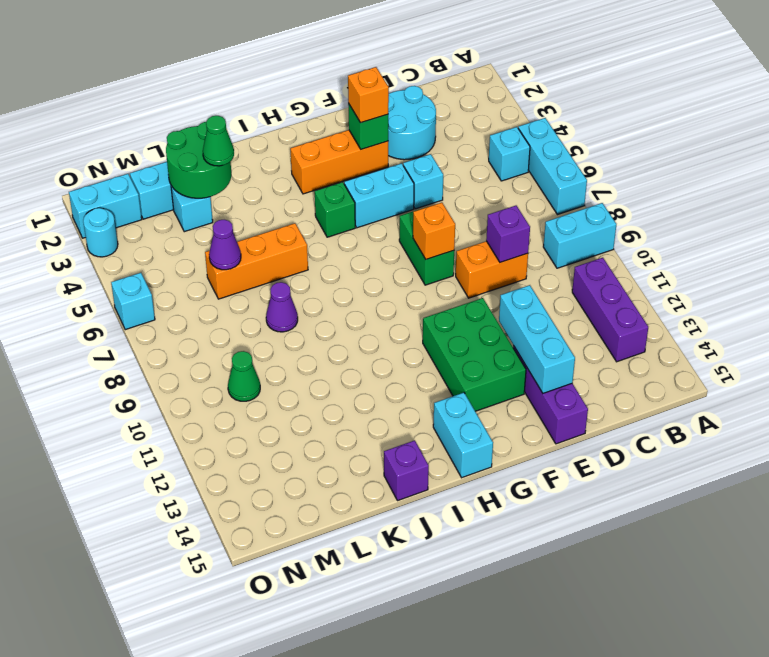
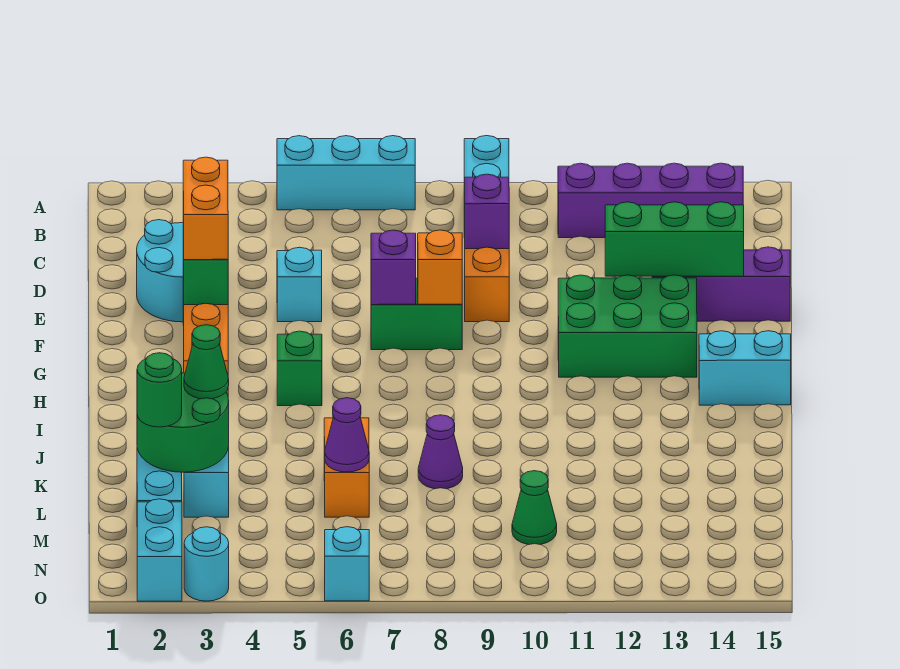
cyan 1x1 brick [489,127,530,181] -> none
purple 1x3 brick [572,258,648,362] -> purple 1x4 brick [558,163,743,238]
cyan 1x3 brick [499,285,575,393] -> green 1x3 brick [605,202,744,276]
orange 1x1 brick [348,67,389,123] -> orange 1x2 brick [183,157,228,260]
cyan 1x2 brick [344,163,414,228] -> none
orange 1x3 brick [205,223,308,299] -> orange 1x2 brick [324,418,369,517]
purple 1x1 brick [384,440,429,501] -> purple 1x1 brick moved to [371,230,416,305]
none -> green 1x1 round brick [137,353,182,427]

